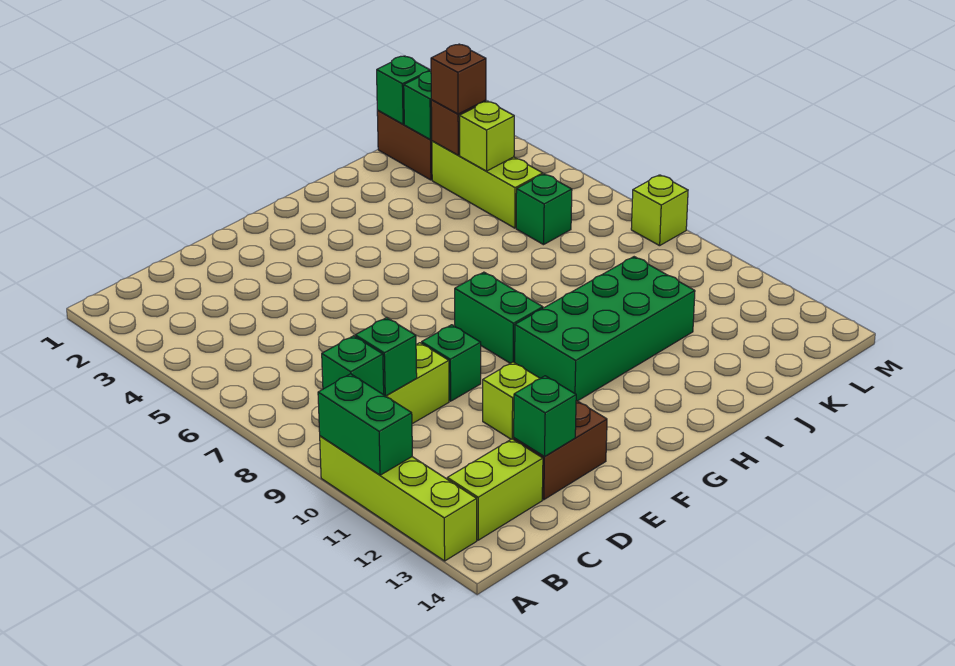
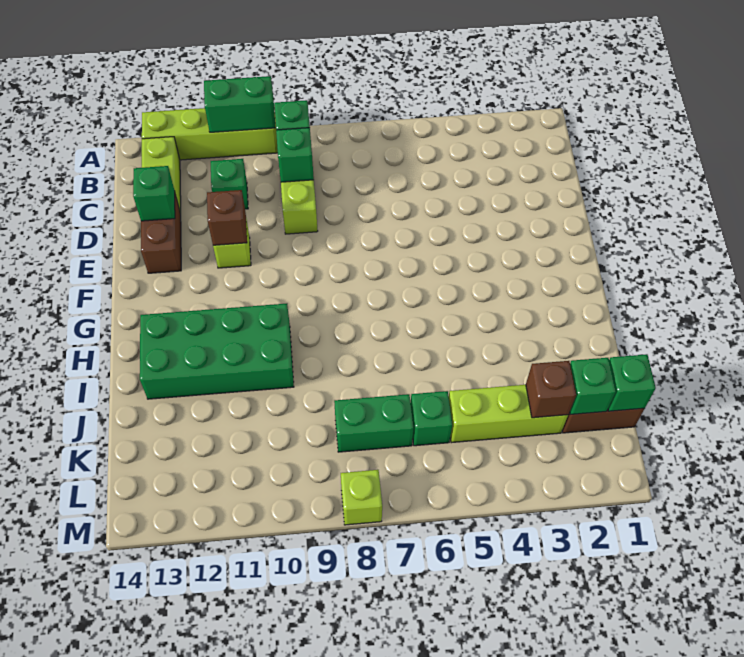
green 1x1 brick [422,325,481,401] -> green 1x1 brick moved to [211,159,248,209]
green 1x2 brick [455,272,543,363] -> green 1x2 brick moved to [334,394,414,452]
green 2x4 brick [515,257,695,401] -> green 2x4 brick turned to [140,304,294,399]
brown 1x1 brick [431,44,486,114] -> brown 1x1 brick moved to [207,190,247,245]
lime 1x1 brick [459,101,514,171] -> none

